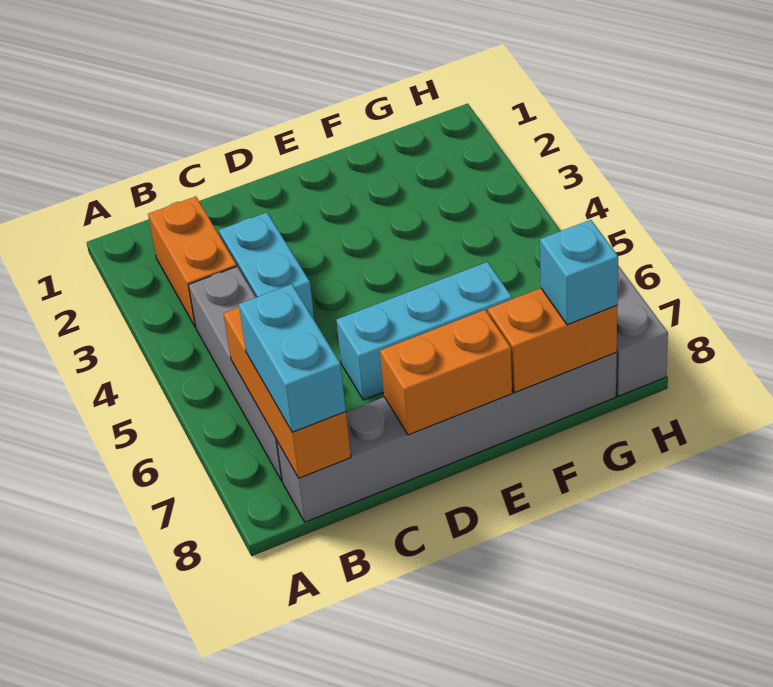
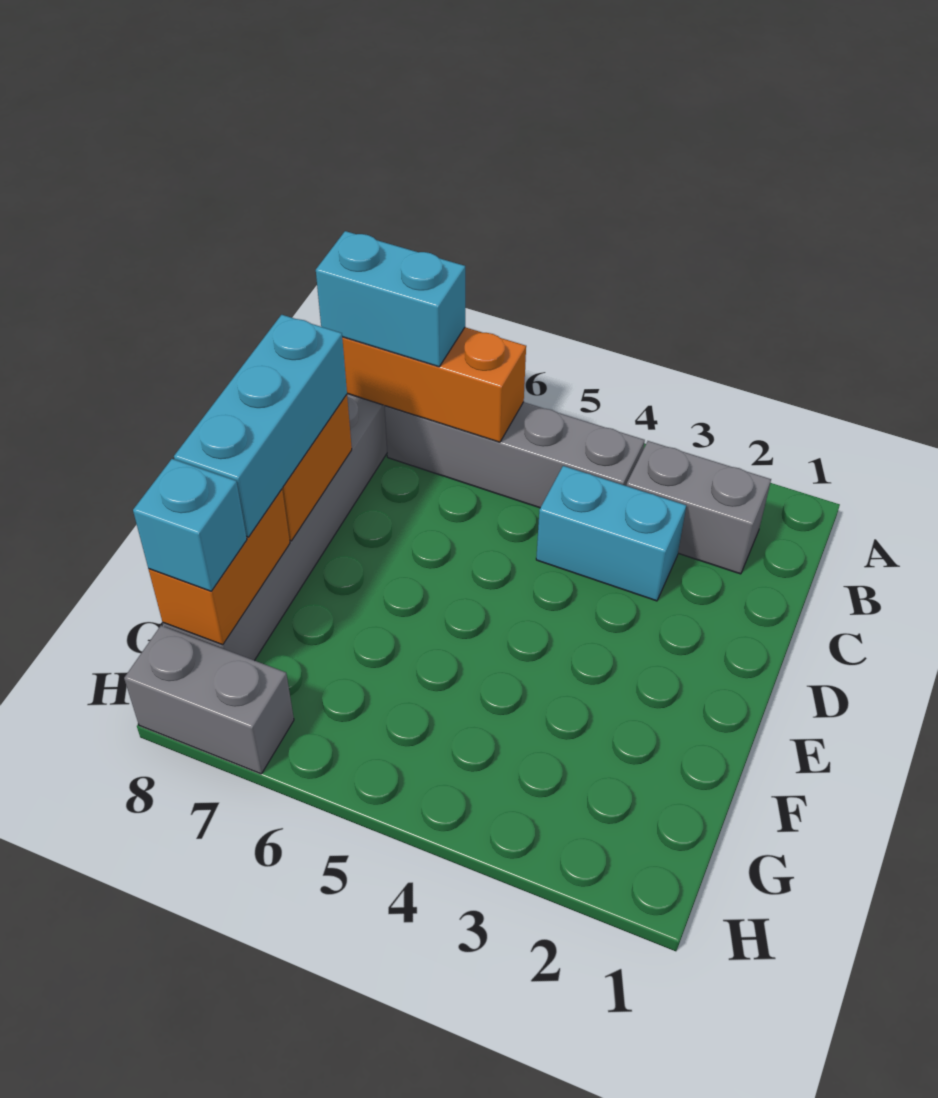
orange 1x2 brick [148,196,237,327] -> grey 1x2 brick [626,441,771,574]
cyan 1x3 brick [336,262,512,400] -> cyan 1x3 brick moved to [174,315,347,537]

